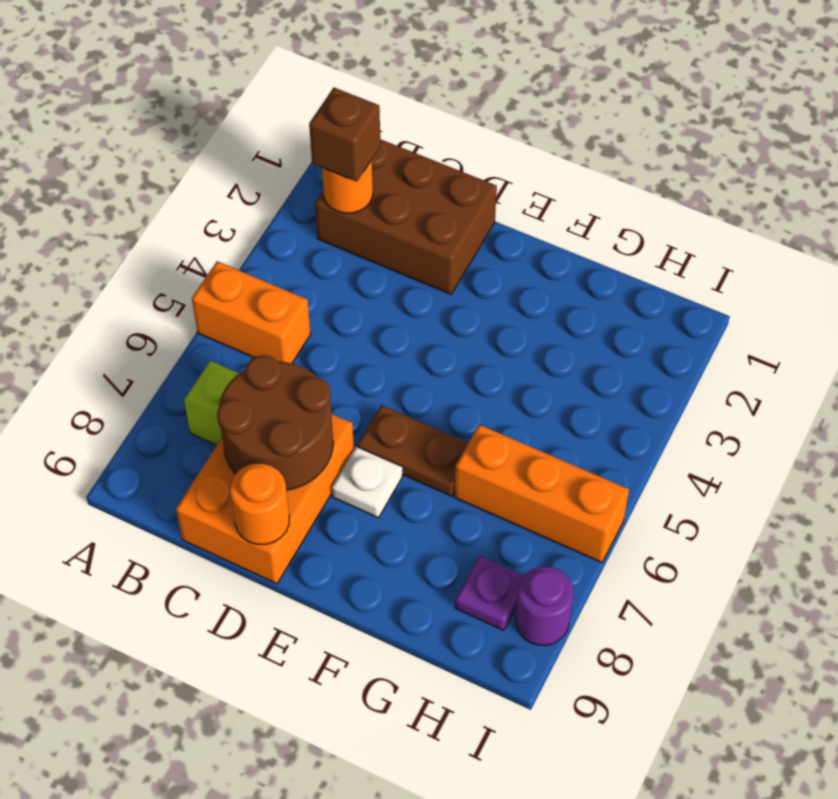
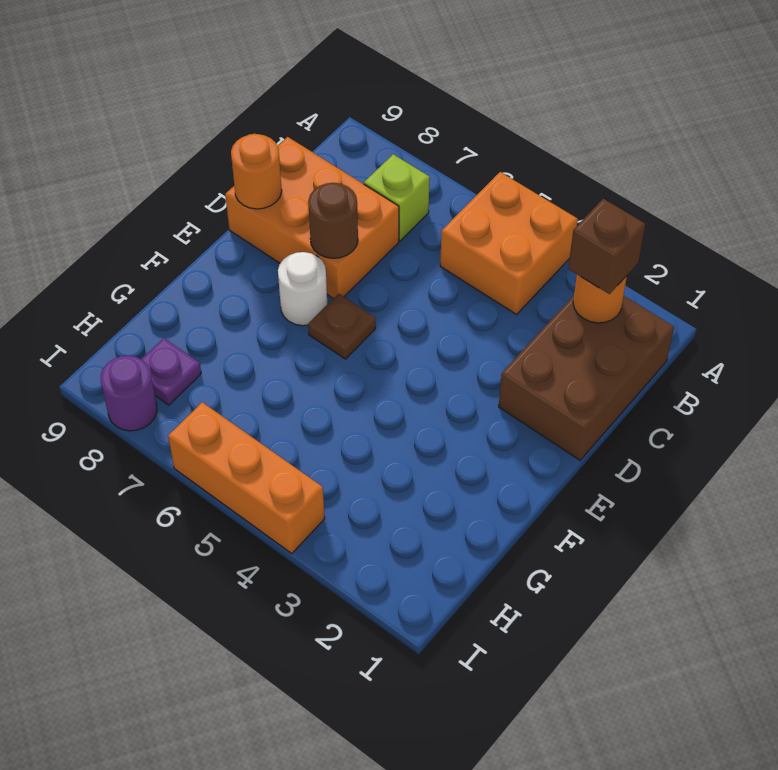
orange 1x2 brick [192,261,311,363] -> orange 2x2 brick [440,172,578,314]
brown 2x2 round brick [217,355,333,490] -> brown 1x1 round brick [308,183,358,258]
brown 1x2 plate [357,405,468,496] -> brown 1x1 plate [308,294,376,359]
white 1x1 plate [332,447,402,518] -> white 1x1 round brick [278,252,327,326]
orange 1x3 brick [455,424,629,562] -> orange 1x3 brick turned to [168,402,325,553]

